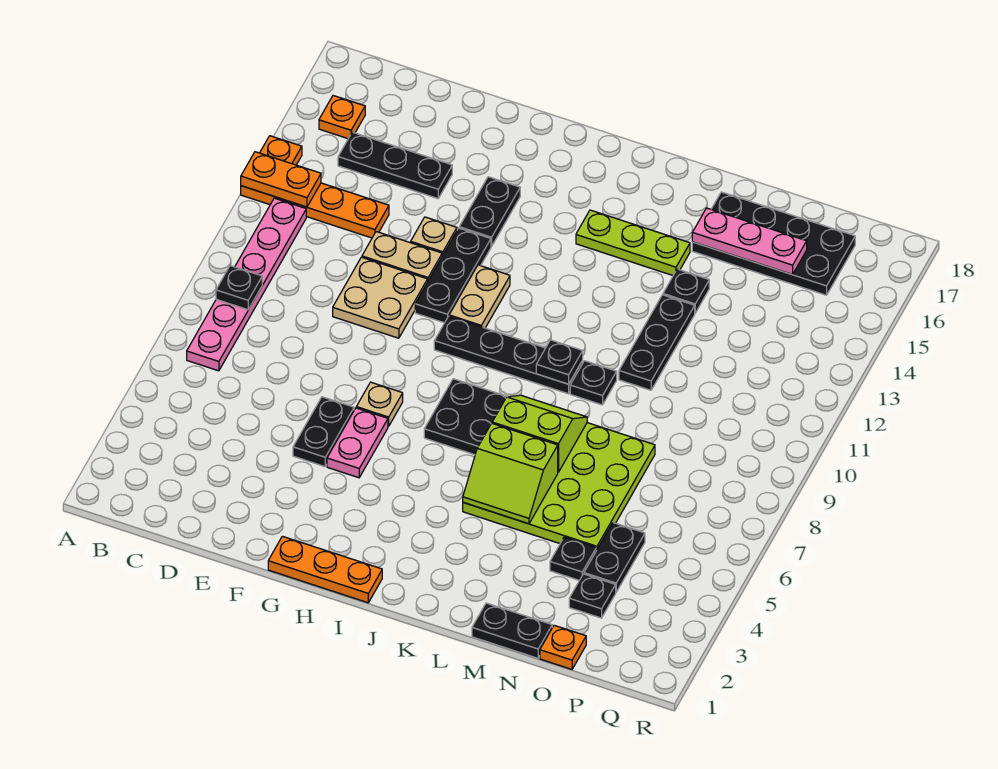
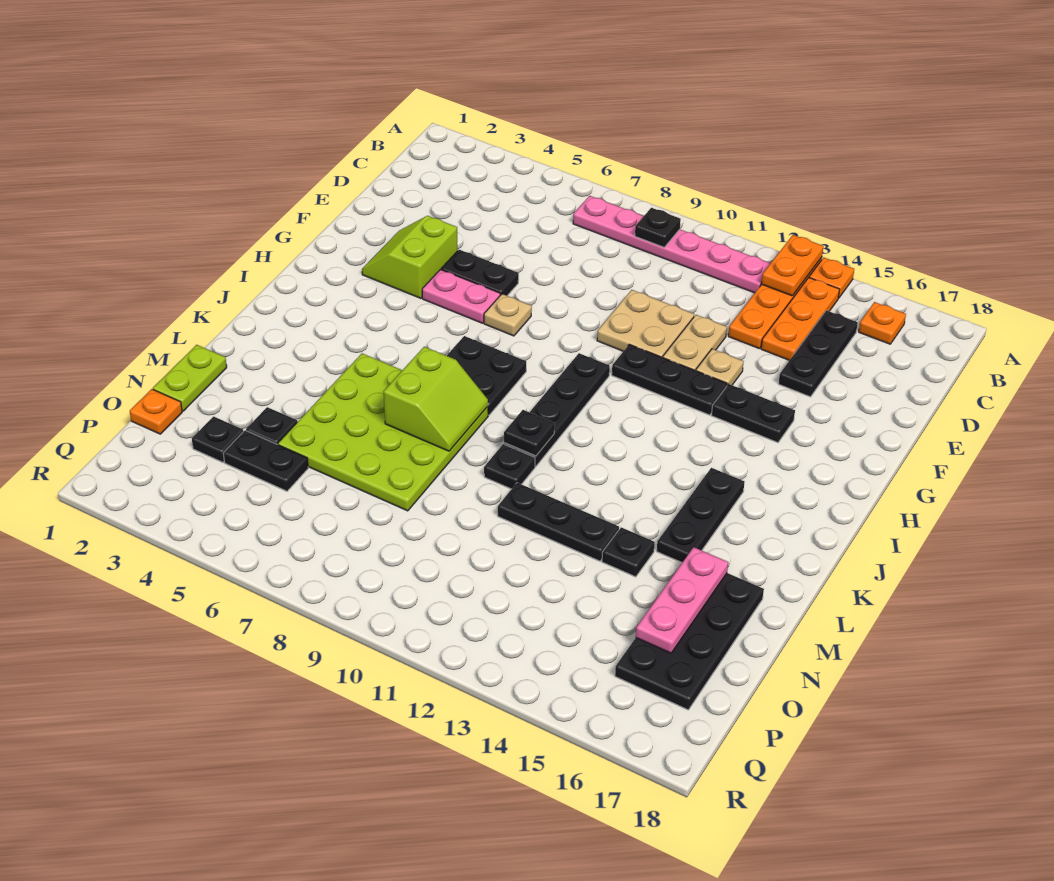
orange 1x3 plate [268,536,382,603] -> orange 1x3 plate moved to [761,278,840,360]
tan 1x2 plate [449,265,510,328] -> none
lime 1x3 plate [576,210,690,275] -> black 1x3 plate [657,468,745,563]
lime 2x2 slope [463,424,558,524] -> lime 2x2 slope moved to [362,216,458,298]
black 1x2 plate [472,603,552,658] -> lime 1x2 plate [153,345,227,411]

